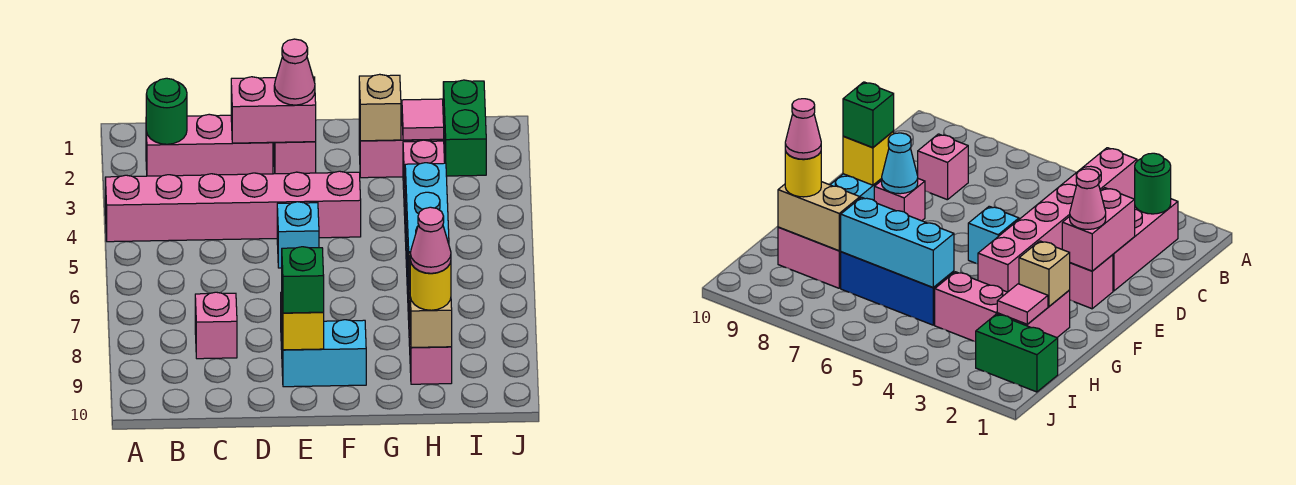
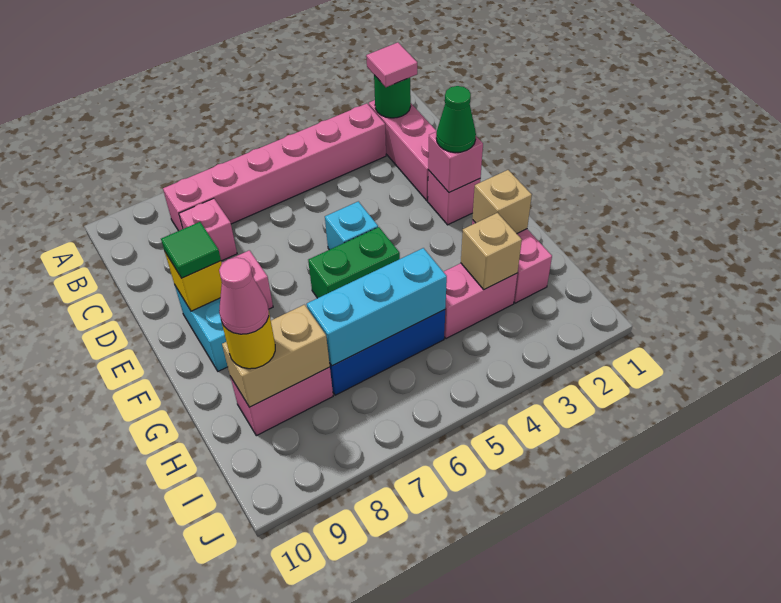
pink 1x6 brick [105,171,361,242] -> pink 1x6 brick turned to [163,103,386,231]
pink 1x2 brick [231,77,316,143] -> pink 1x1 brick [428,132,483,193]
pink 1x1 cone [274,39,315,105] -> green 1x1 cone [436,86,476,153]
cyan 1x1 cone [882,133,918,194] -> none
green 1x1 brick [282,247,324,313] -> green 1x1 tile [161,222,221,278]
pink 1x1 tile [402,99,444,140] -> pink 1x1 tile moved to [366,42,417,87]
none -> tan 1x1 brick [461,213,522,290]
green 1x2 brick [443,80,486,176] -> green 1x2 brick moved to [308,227,400,298]

